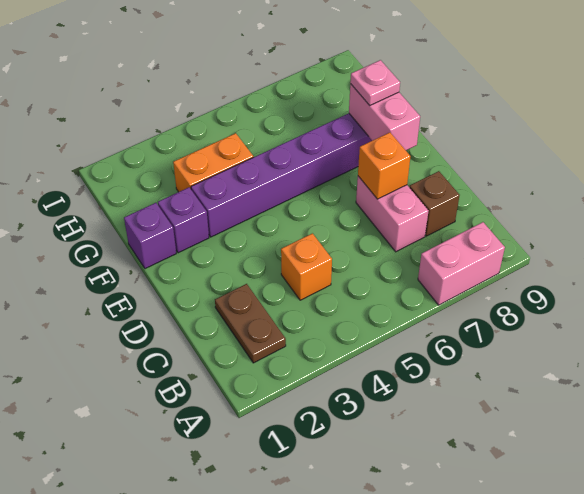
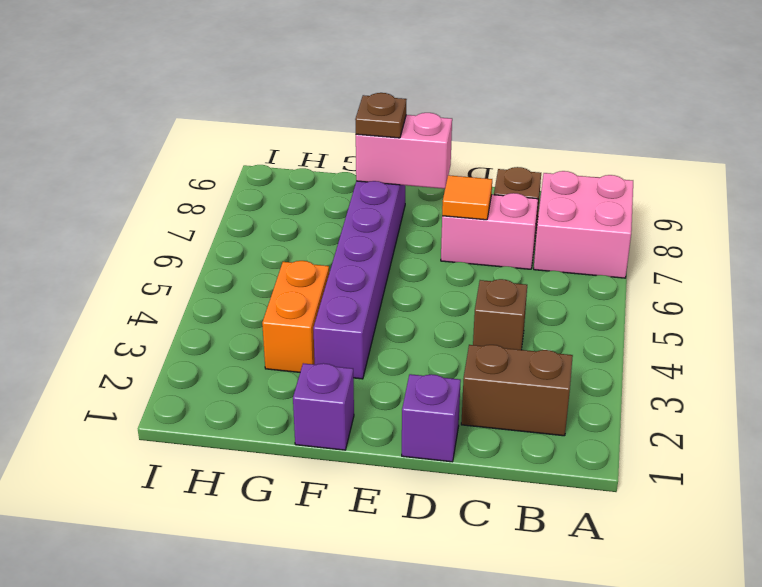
pink 1x2 brick [418,222,505,305] -> pink 2x2 brick [534,171,633,278]
brown 1x2 plate [215,284,286,363] -> brown 1x2 brick [461,345,573,436]
orange 1x1 brick [281,233,332,300] -> brown 1x1 brick [473,279,527,350]
orange 1x1 brick [358,133,410,199] -> orange 1x1 tile [442,175,492,220]
purple 1x1 brick [158,187,209,253] -> purple 1x1 brick moved to [402,374,461,462]
pink 1x1 plate [350,60,400,105] -> brown 1x1 plate [355,93,407,138]

